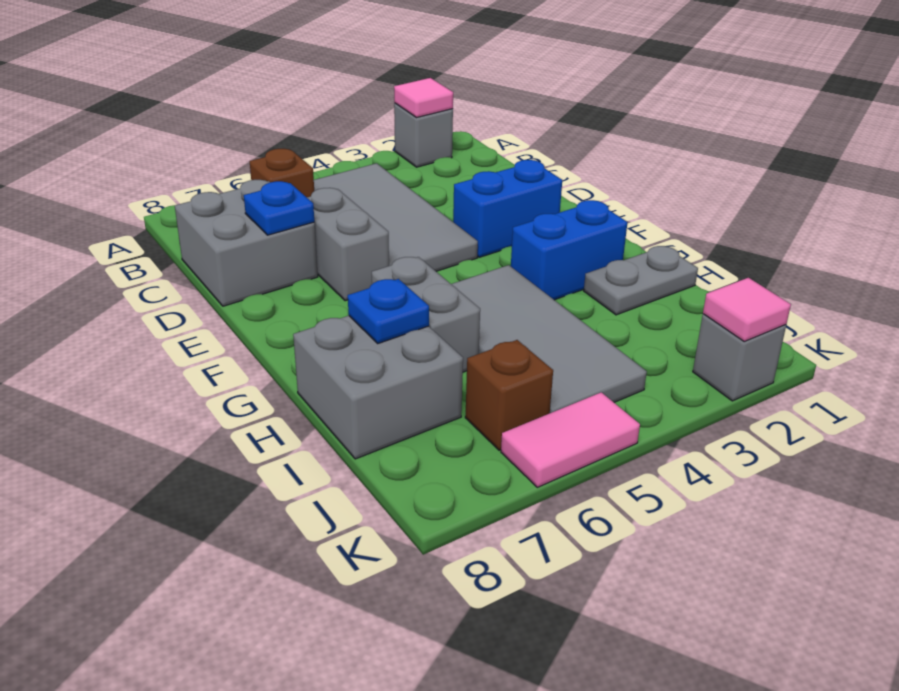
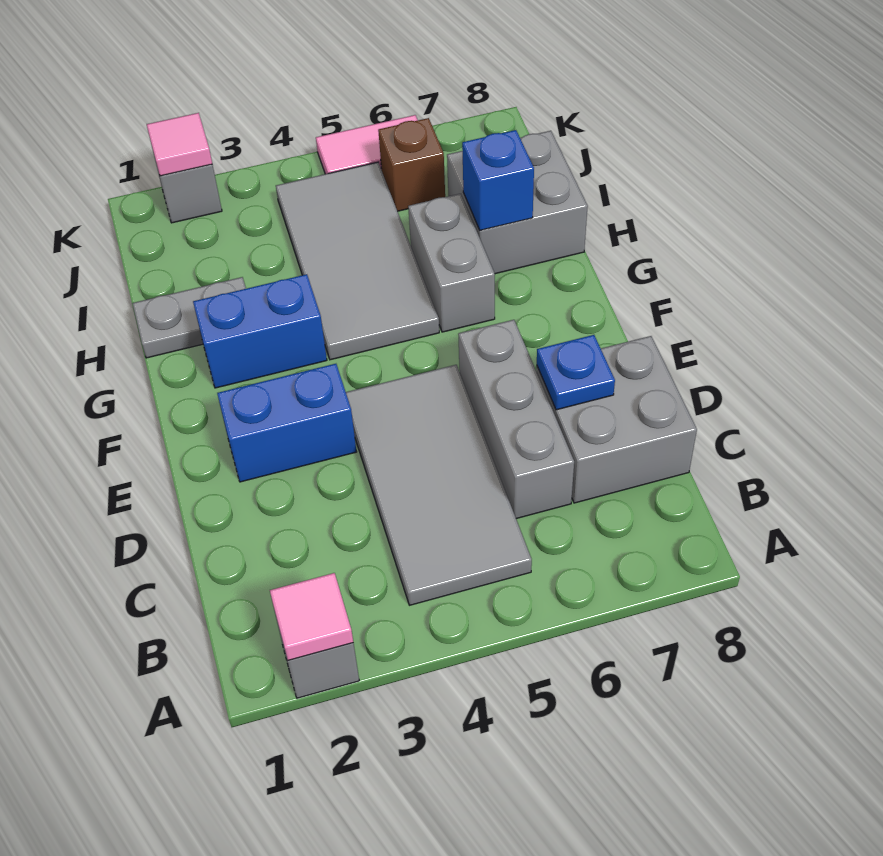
brown 1x1 brick [250,149,314,197] -> none
grey 1x2 brick [307,188,389,301] -> grey 1x3 brick [458,320,574,519]
blue 1x1 plate [348,279,429,343] -> blue 1x1 brick [462,130,534,230]

